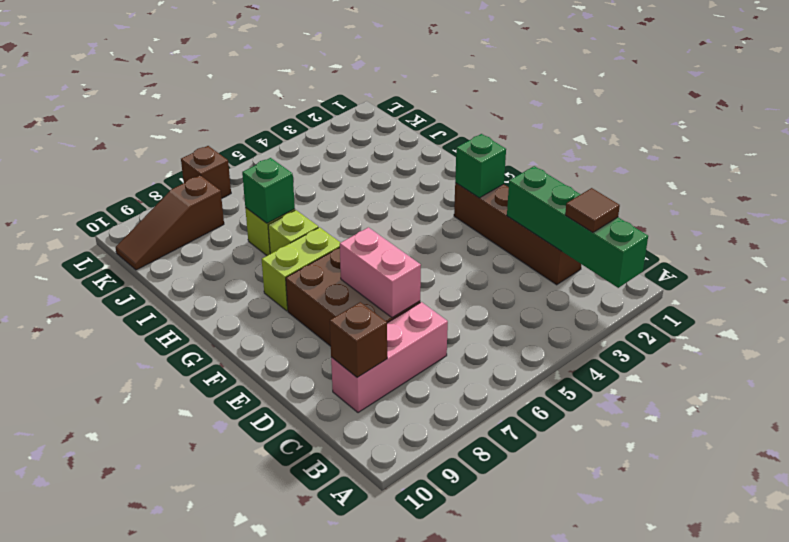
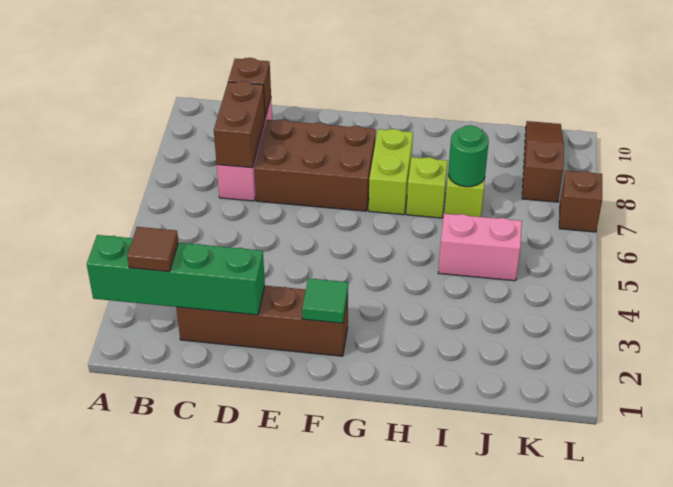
none -> brown 1x2 brick [214,81,265,168]
pink 1x2 brick [340,227,421,318] -> pink 1x2 brick moved to [438,214,522,281]
green 1x1 brick [455,134,506,198] -> green 1x1 tile [302,278,348,323]
green 1x1 brick [242,158,295,223] -> green 1x1 round brick [448,125,489,187]

